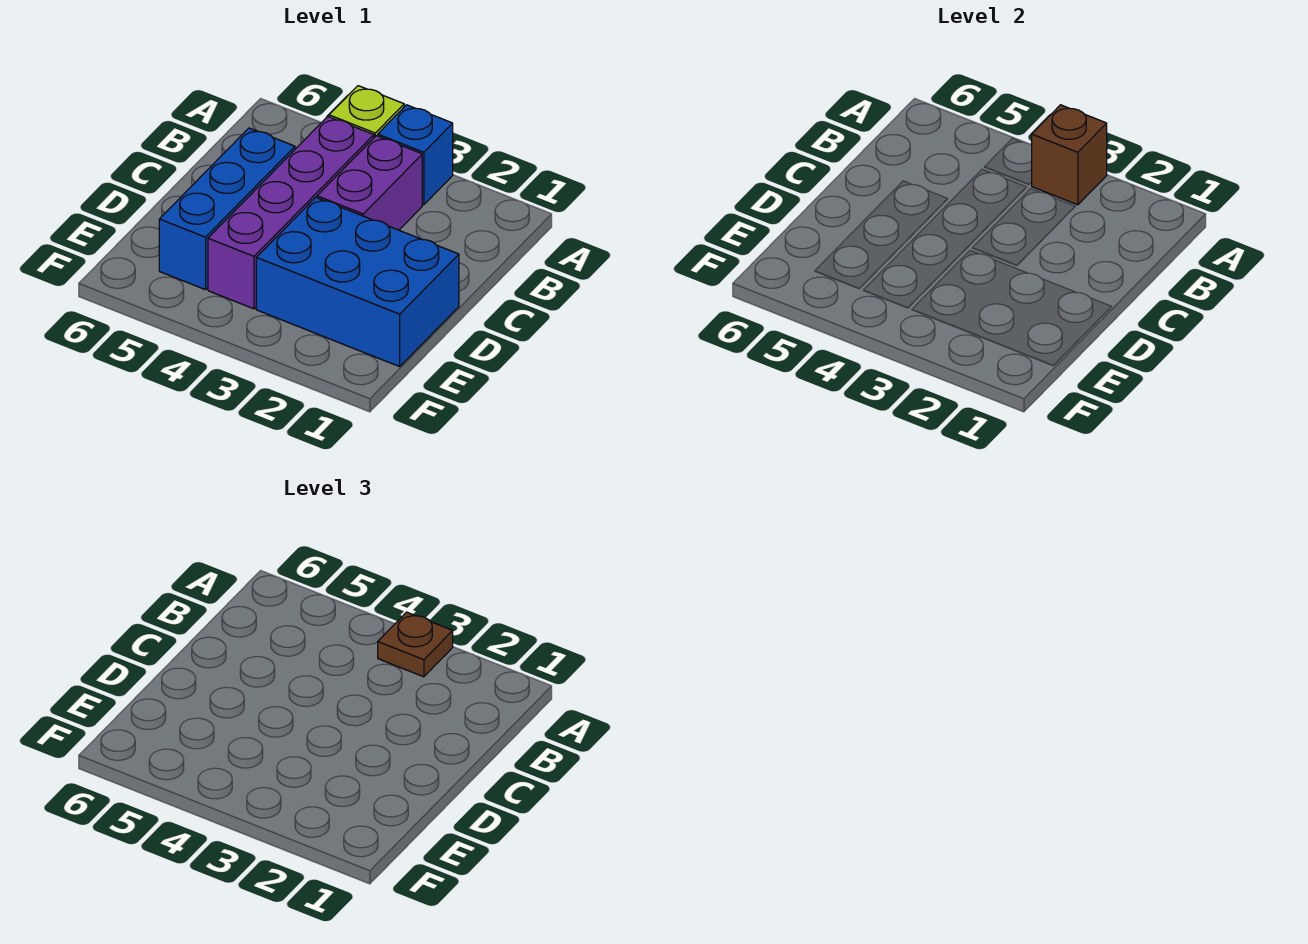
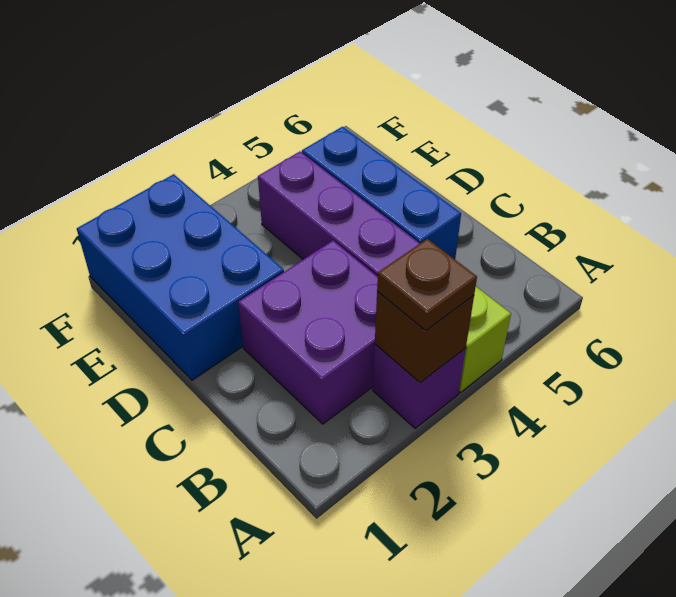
blue 1x1 brick [378,105,453,205] -> purple 1x1 brick [373,344,466,428]
purple 1x2 brick [317,136,422,230] -> purple 2x2 brick [238,241,378,424]
blue 2x3 brick [256,197,459,367] -> blue 2x3 brick turned to [77,174,284,380]

